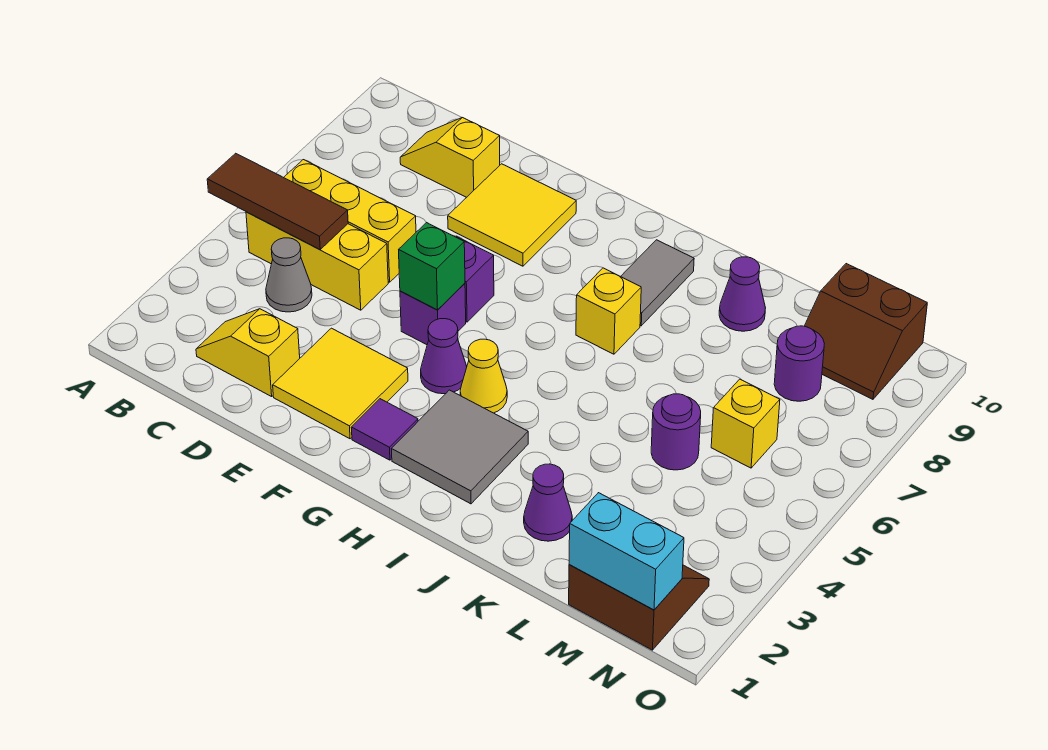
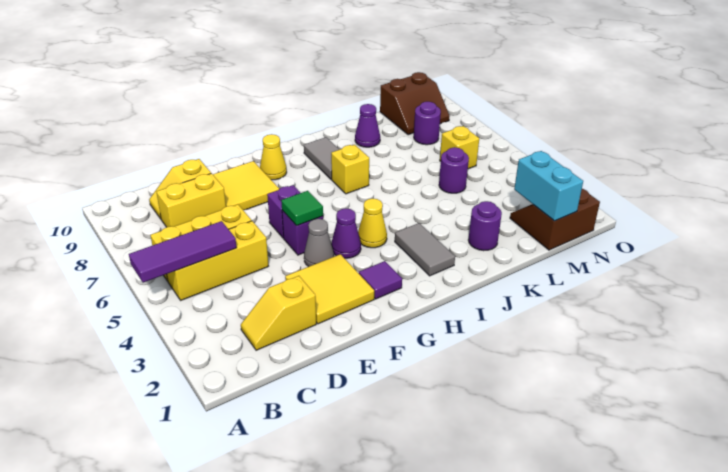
brown 1x3 tile [207,153,348,250] -> purple 1x3 tile [129,221,236,283]
grey 1x1 cone [266,238,312,312] -> grey 1x1 cone moved to [304,219,334,267]
none -> yellow 1x2 brick [157,173,226,227]
green 1x1 brick [399,222,465,310] -> green 1x1 tile [281,191,323,226]
none -> yellow 1x1 cone [260,134,287,180]
grey 2x2 tile [392,390,528,504] -> grey 1x2 tile [395,223,455,276]
purple 1x1 cone [524,464,572,541] -> purple 1x1 round brick [468,201,502,251]
cyan 1x2 brick [569,493,684,610] -> cyan 1x2 brick turned to [514,151,583,221]

